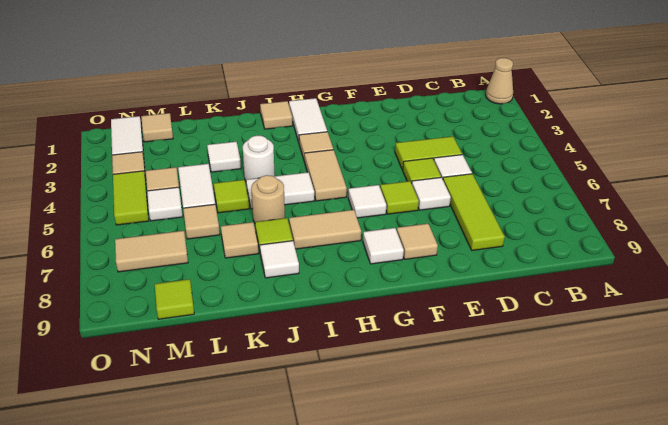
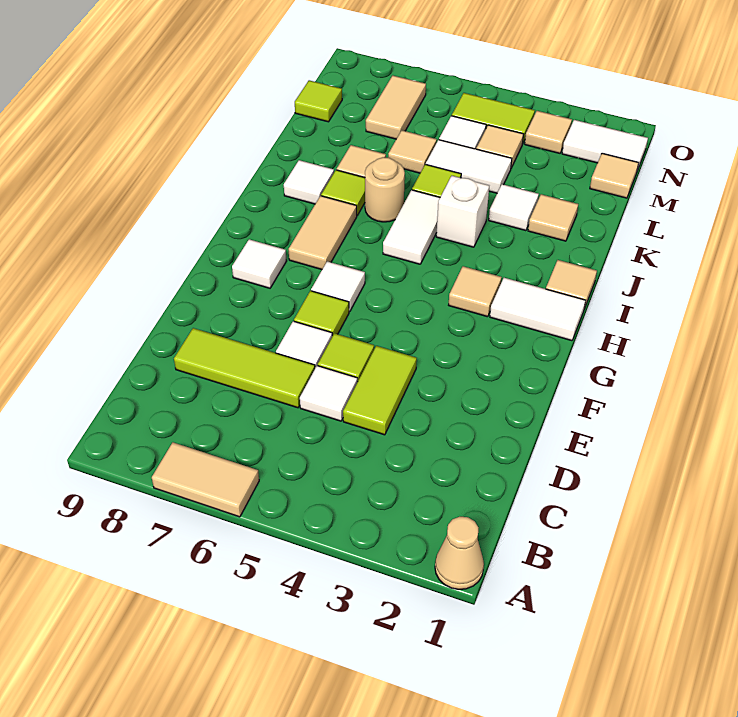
tan 1x1 tile [397,224,438,259] -> tan 1x1 tile moved to [528,194,578,241]
tan 1x2 tile [304,150,347,201] -> tan 1x2 tile moved to [152,442,259,517]
white 1x1 round brick [243,136,275,181] -> white 1x1 brick [436,176,489,247]

